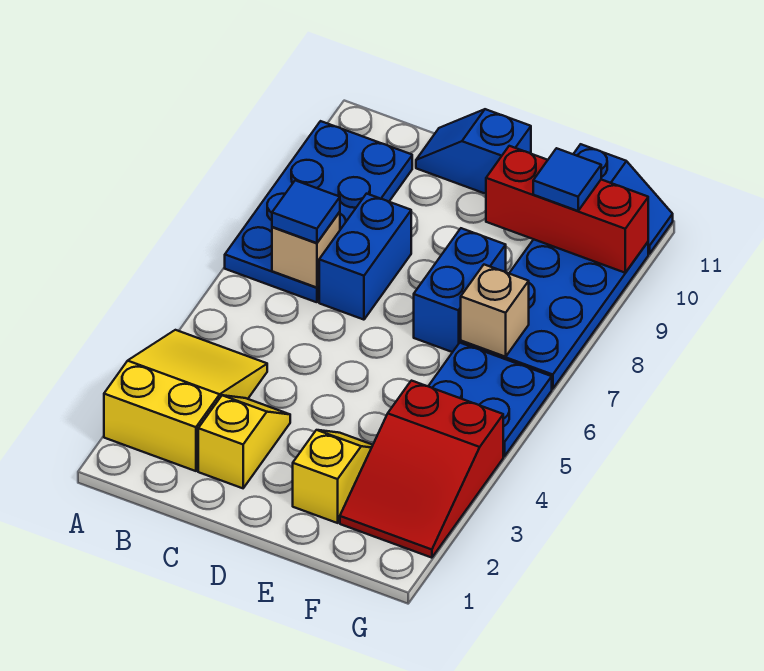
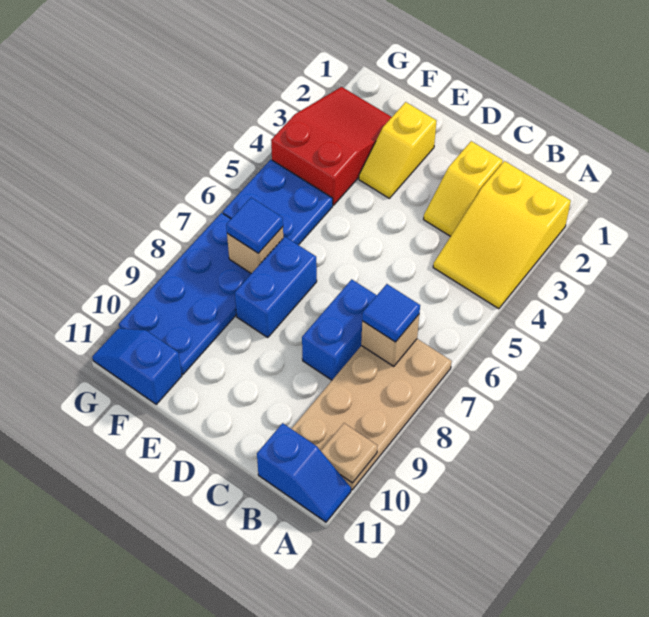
blue 2x4 plate [225,121,412,302] -> tan 2x4 plate [292,339,452,490]
none -> tan 1x1 plate [321,423,377,483]
blue 1x2 slope [416,109,531,194] -> blue 1x2 slope moved to [257,423,351,522]
red 1x3 brick [486,146,648,273] -> none
blue 1x1 tile [533,148,601,211] -> blue 1x1 tile moved to [226,198,283,253]

